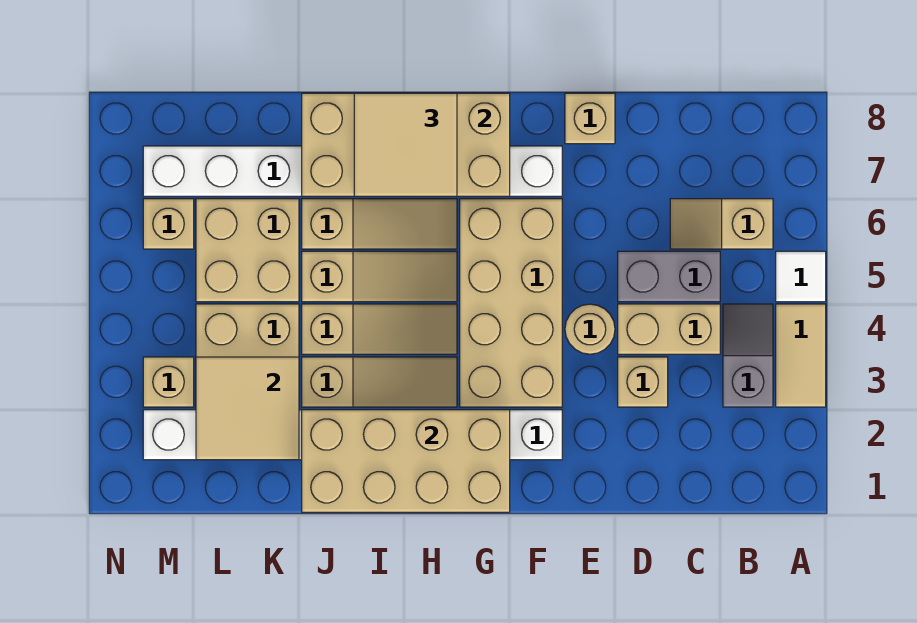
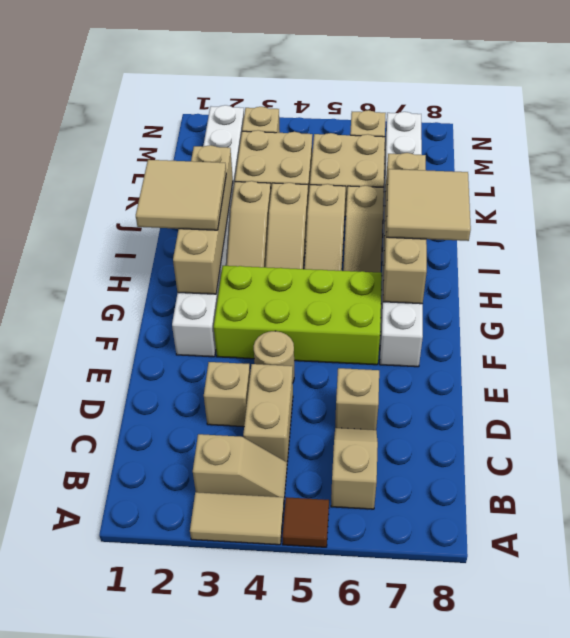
white 1x1 tile [776,251,826,302] -> brown 1x1 tile [283,497,329,547]
grey 1x2 slope [723,304,773,407] -> tan 1x2 slope [193,434,287,498]
grey 1x2 brick [618,251,720,302] -> none
tan 1x1 brick [565,93,615,144] -> tan 1x1 brick moved to [335,368,379,430]
tan 2x4 brick [460,199,562,407] -> lime 2x4 brick [214,266,382,365]
tan 2x4 brick [302,410,510,512] -> tan 1x4 brick [173,145,233,294]
tan 2x4 brick [302,93,510,196] -> tan 1x4 brick [383,153,427,304]
tan 2x2 tile [196,357,299,460] -> tan 2x2 tile moved to [136,160,226,230]

